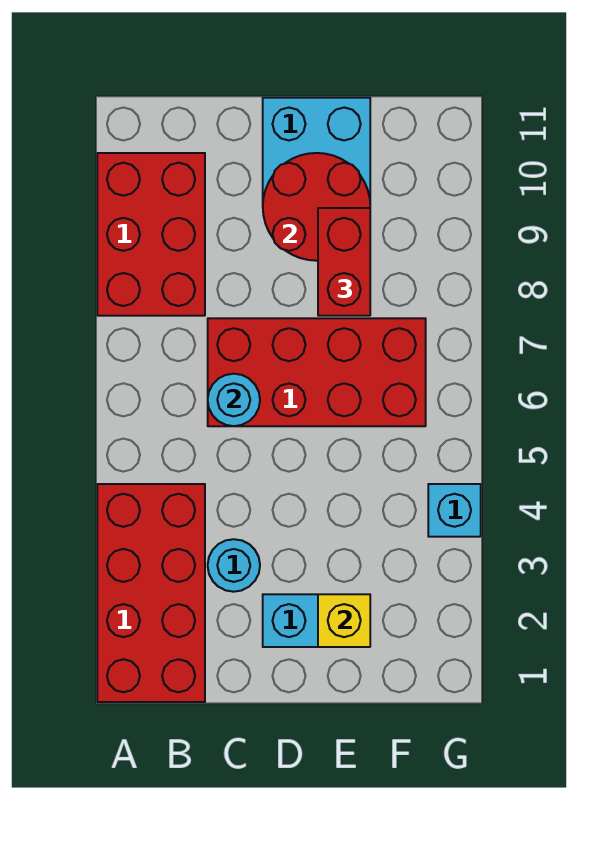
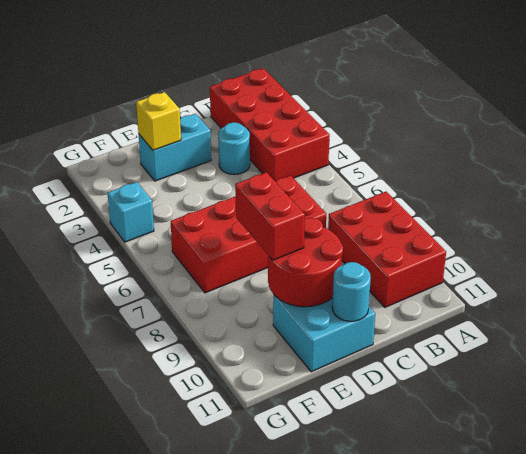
cyan 1x1 round brick [208,374,260,426] -> cyan 1x1 round brick moved to [332,262,371,321]

